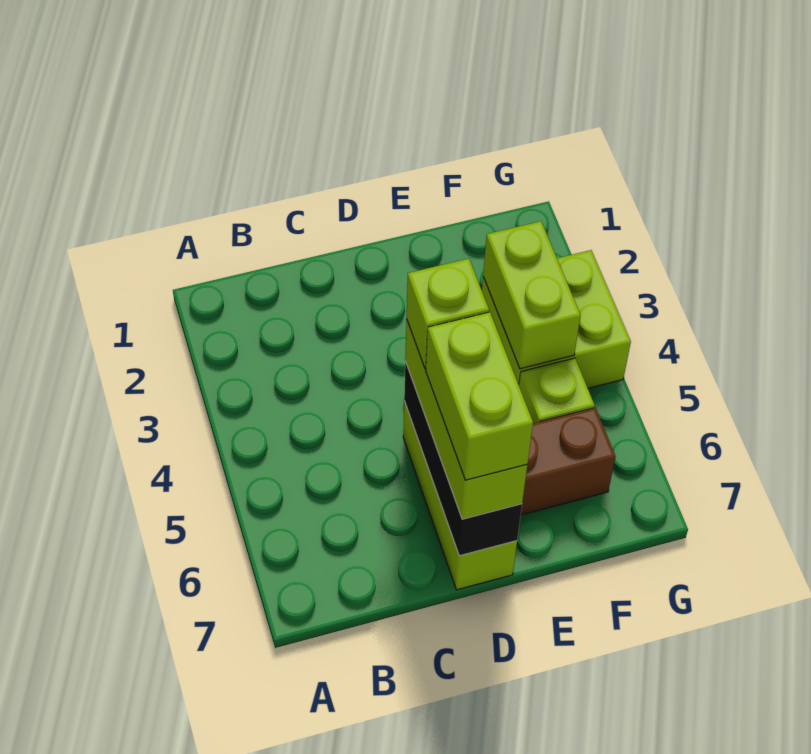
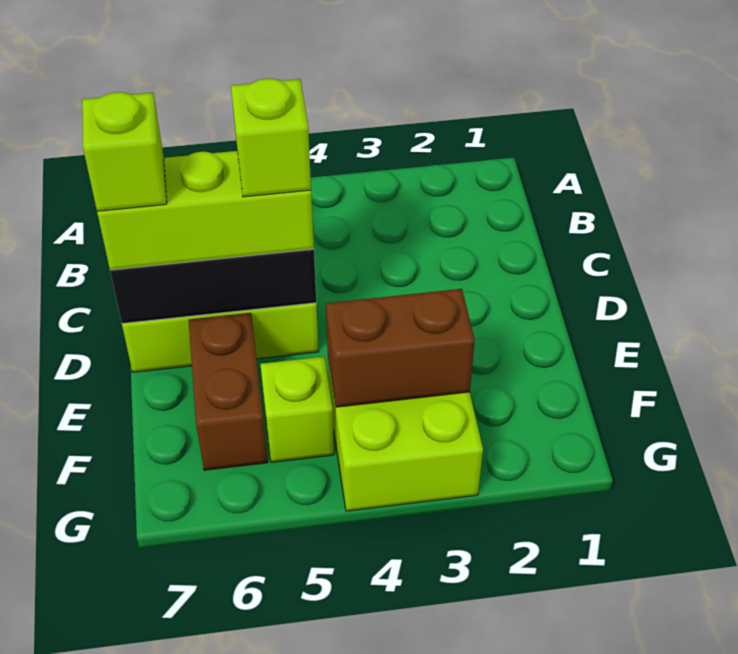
lime 1x2 brick [426,312,533,480] -> lime 1x1 brick [82,92,167,211]
lime 1x2 brick [483,221,581,369] -> brown 1x2 brick [326,289,475,407]

